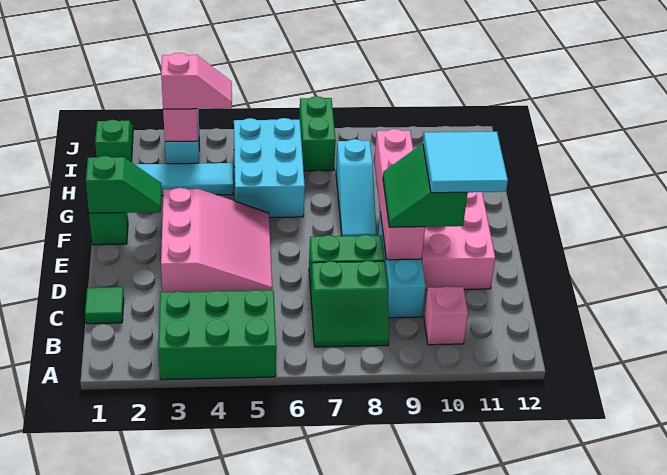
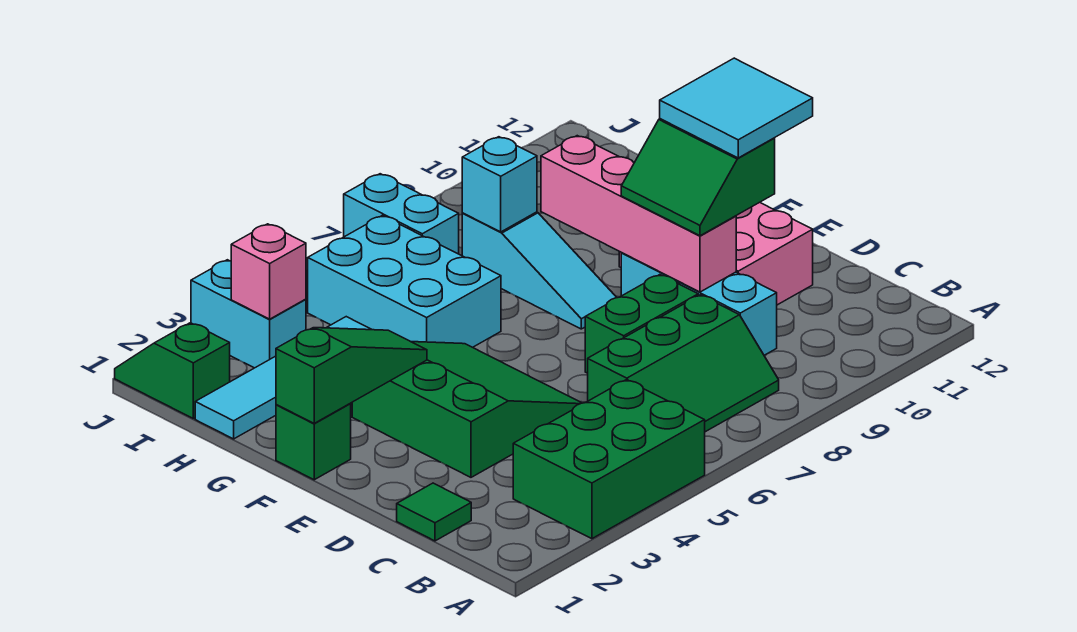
green 2x2 slope [311,261,389,347] -> green 2x3 slope [588,295,779,432]
pink 1x1 brick [424,286,468,345] -> none
pink 3x3 slope [161,188,272,292] -> green 3x3 slope [352,342,581,477]
green 1x2 slope [86,156,162,214] -> green 1x3 slope [276,328,427,423]
none -> cyan 1x1 brick [462,137,537,232]
pink 1x2 slope [161,53,232,109] -> none
green 1x2 brick [299,96,336,171] -> cyan 1x2 brick [344,174,459,254]

